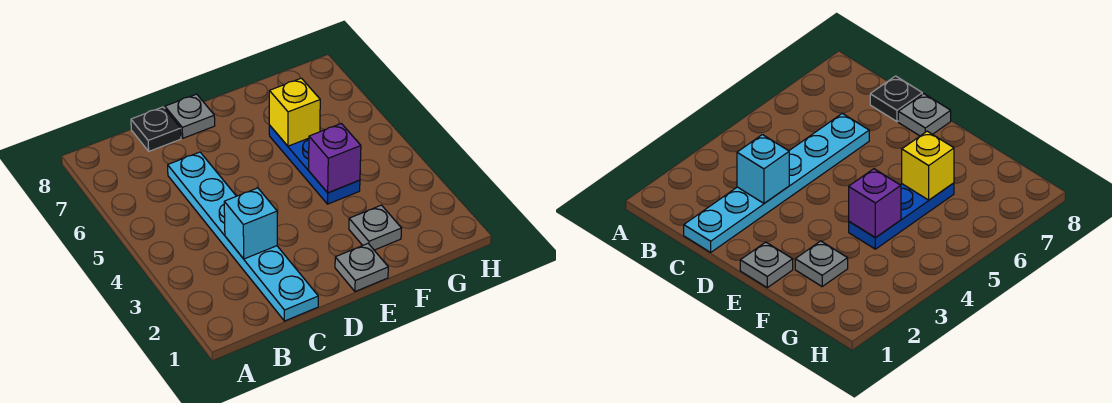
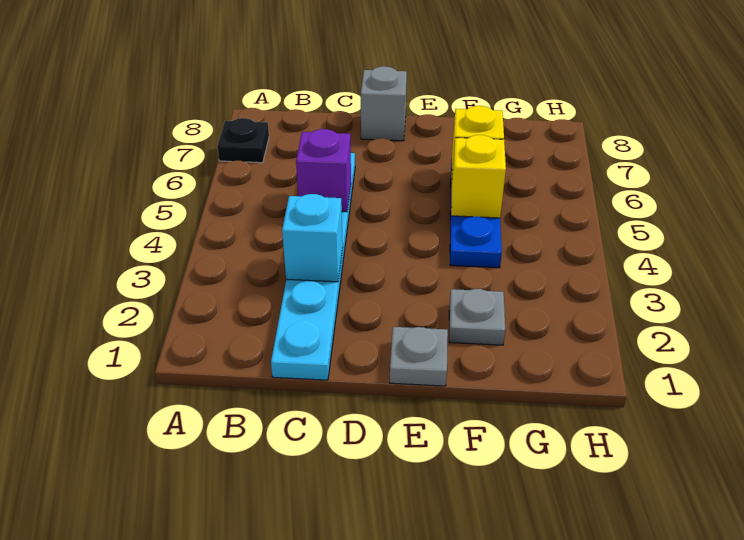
black 1x1 plate [131,107,181,151] -> black 1x1 plate moved to [217,118,269,163]
grey 1x1 plate [165,94,215,138] -> grey 1x1 brick [361,66,407,141]
purple 1x1 brick [309,124,361,193] -> purple 1x1 brick moved to [296,129,351,212]
none -> yellow 1x1 brick [451,135,506,218]

